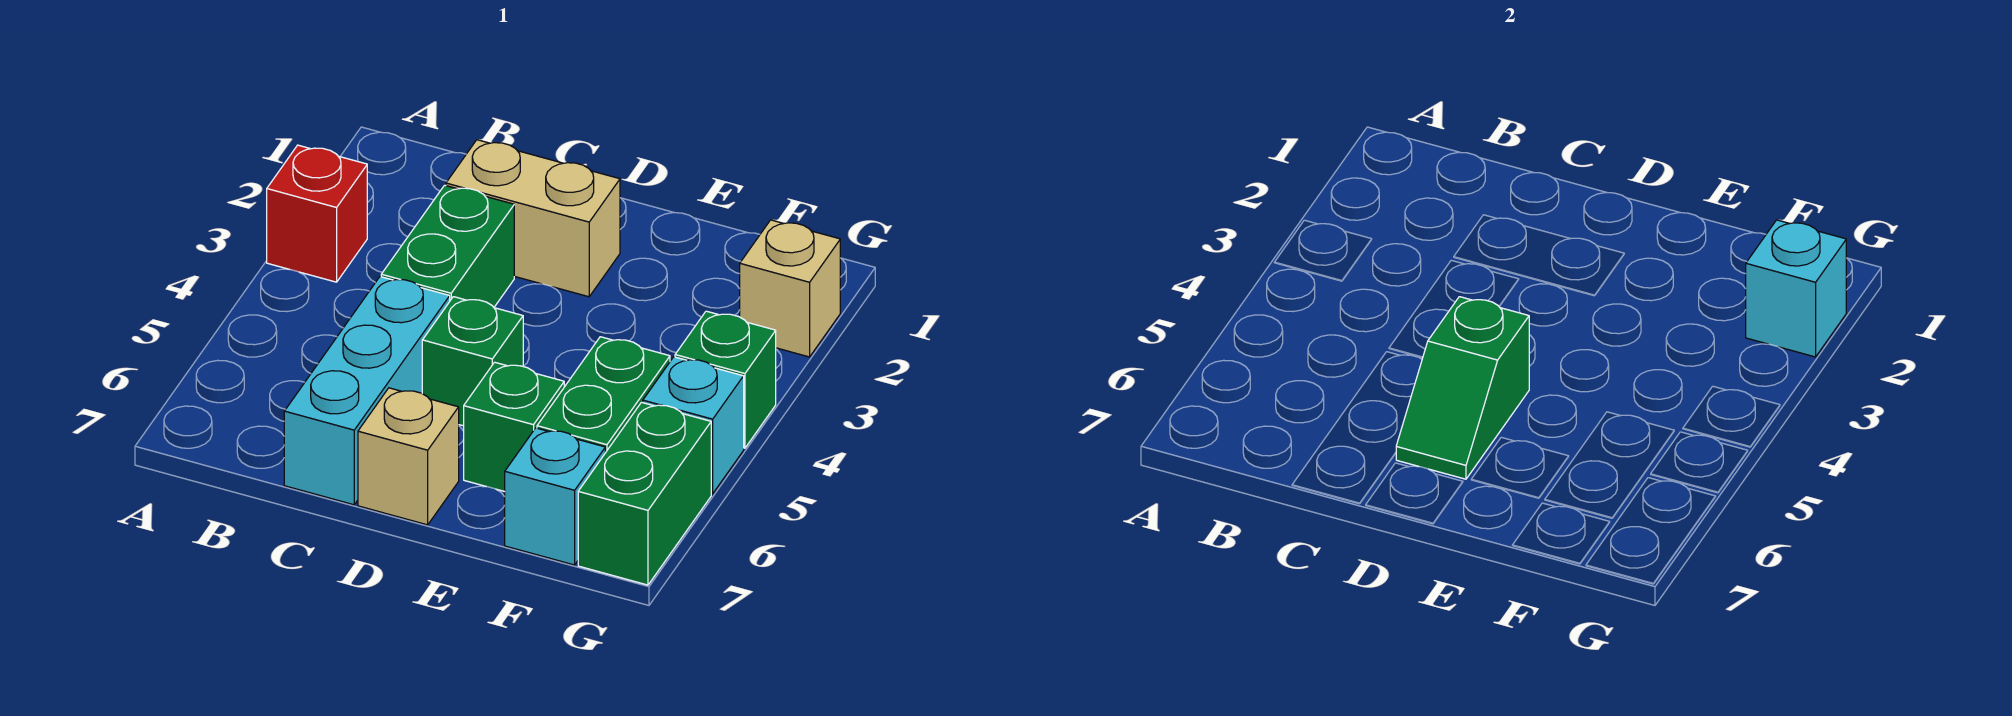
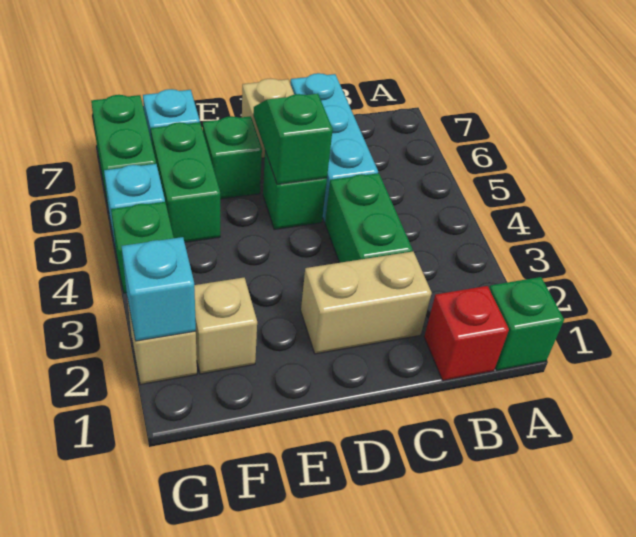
none -> green 1x1 brick [489,277,564,370]
red 1x1 brick [267,145,367,282] -> red 1x1 brick moved to [424,286,509,381]
none -> tan 1x1 brick [194,278,257,374]

